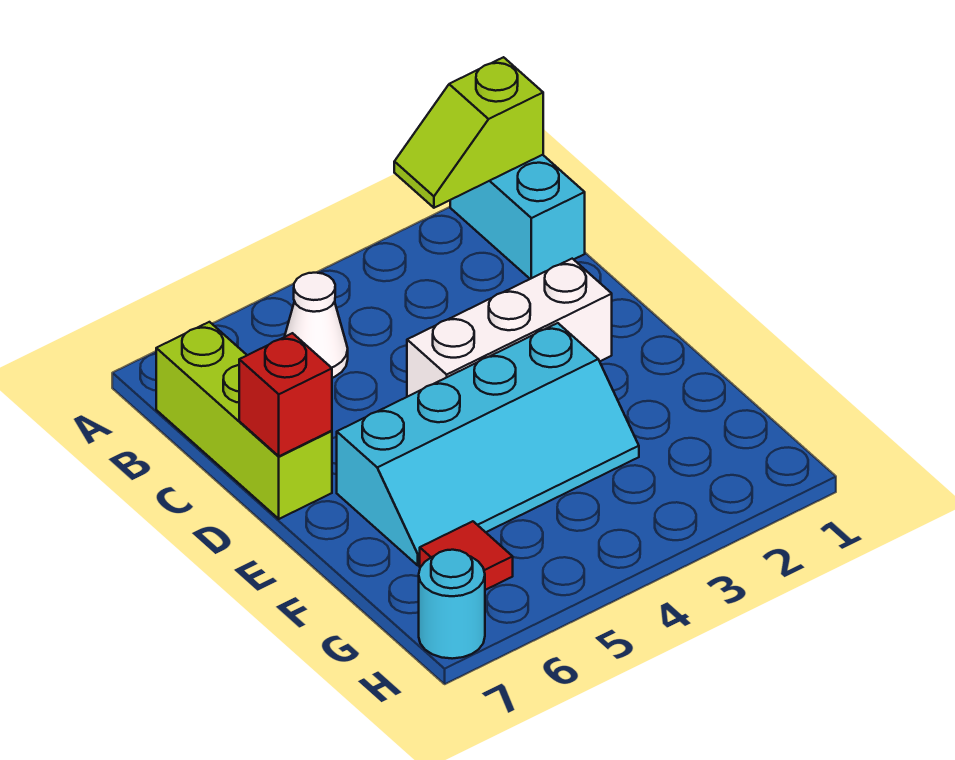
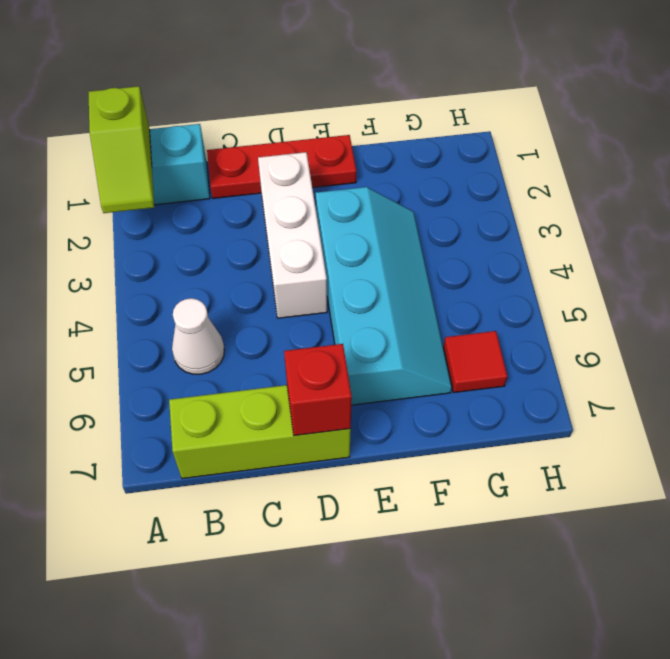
none -> red 1x3 plate [207,135,356,198]
cyan 1x1 round brick [419,550,485,659] -> none

